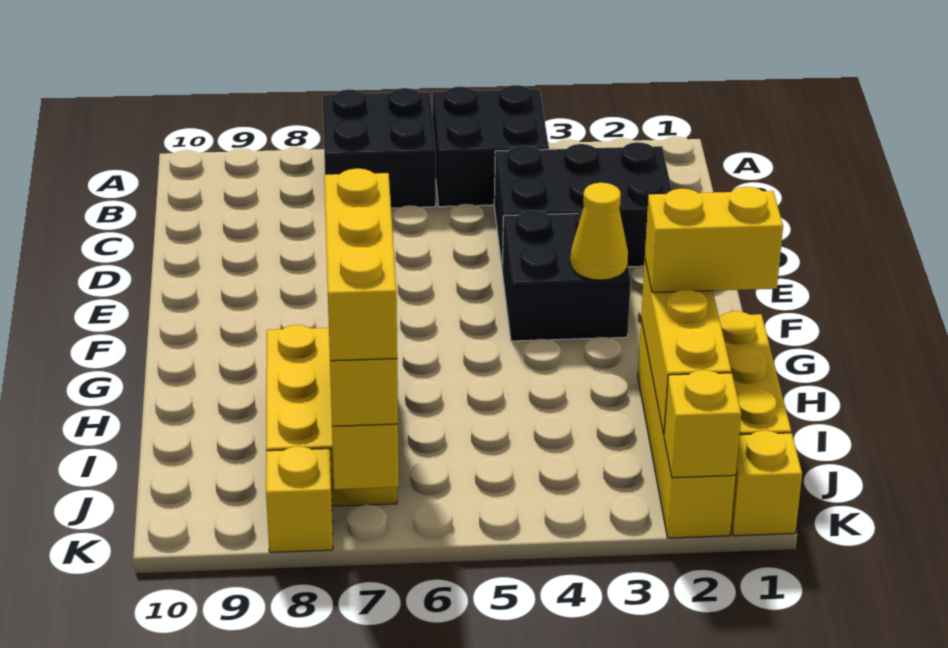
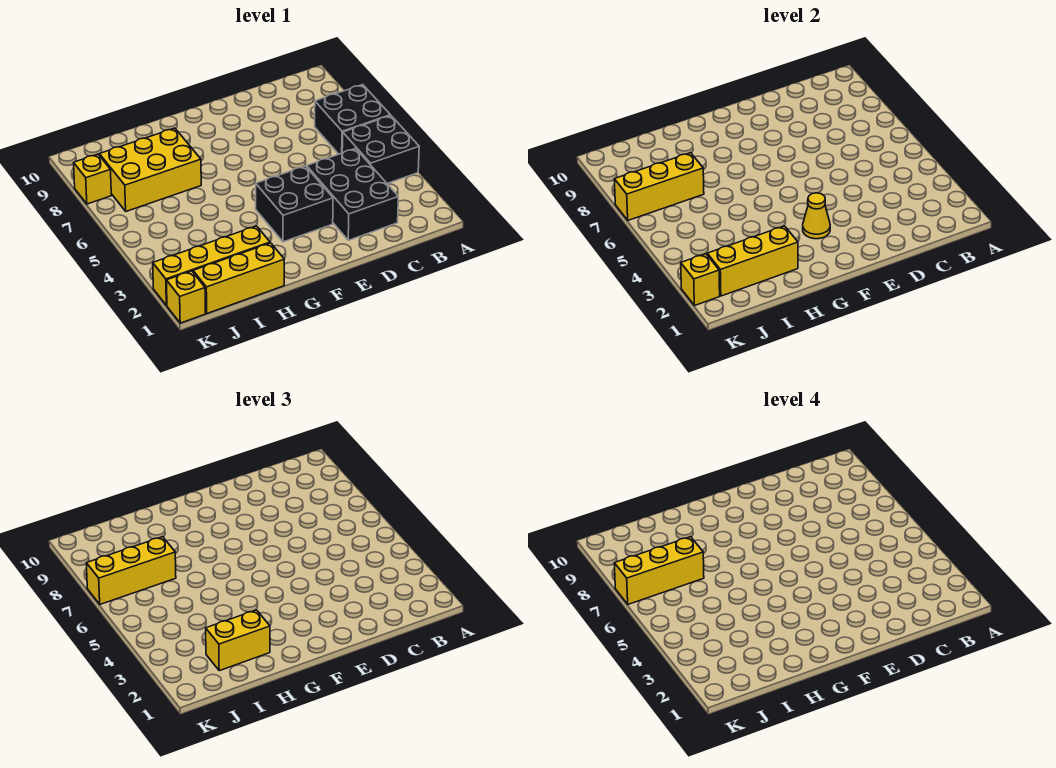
yellow 1x2 brick [645,187,783,292] -> yellow 1x2 brick turned to [206,610,270,671]

